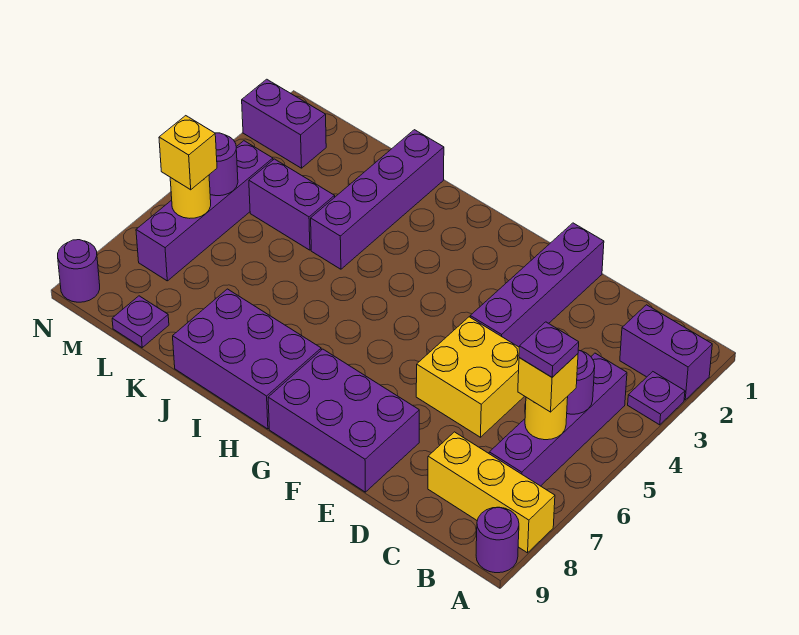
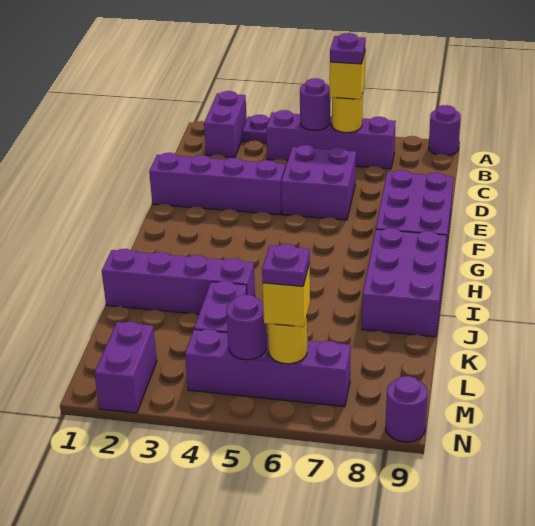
yellow 1x3 brick [428,432,555,553] -> none
yellow 2x2 brick [416,317,524,437] -> purple 2x2 brick [281,145,356,220]
purple 1x1 plate [112,296,169,347] -> purple 1x1 plate moved to [262,244,310,286]

